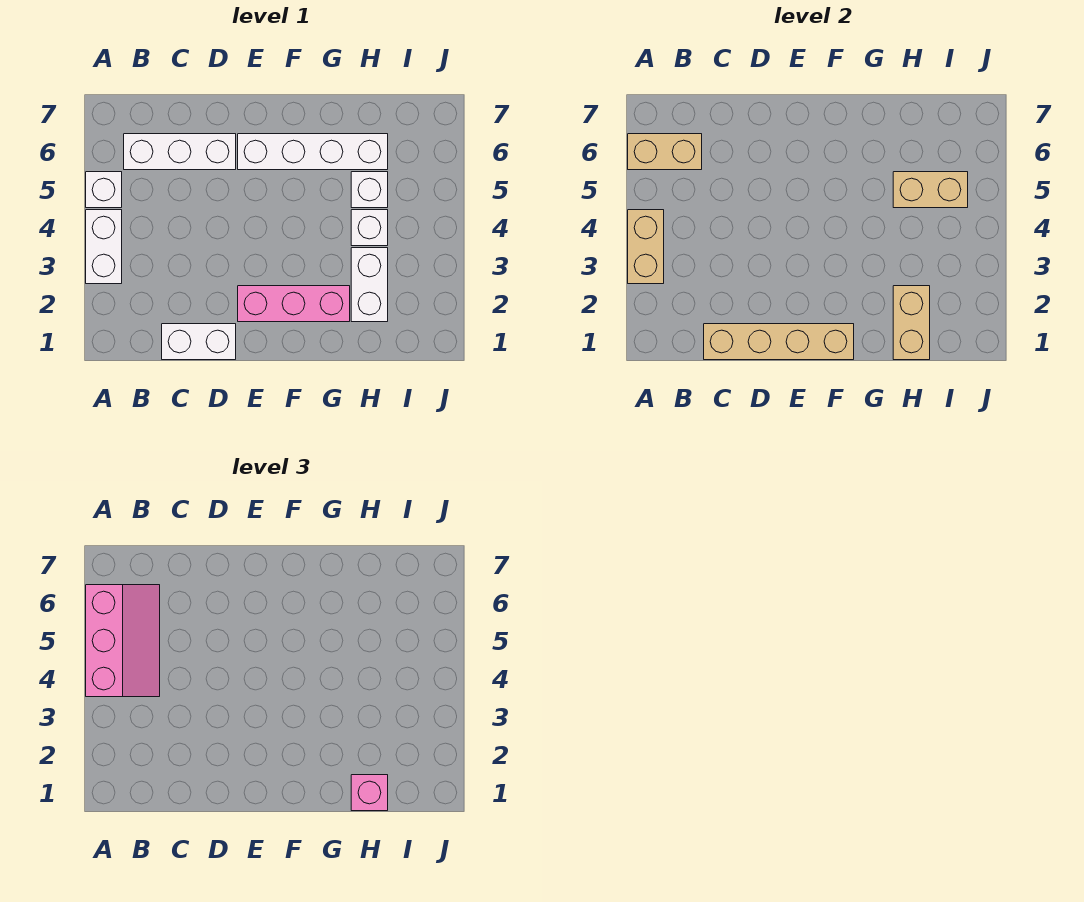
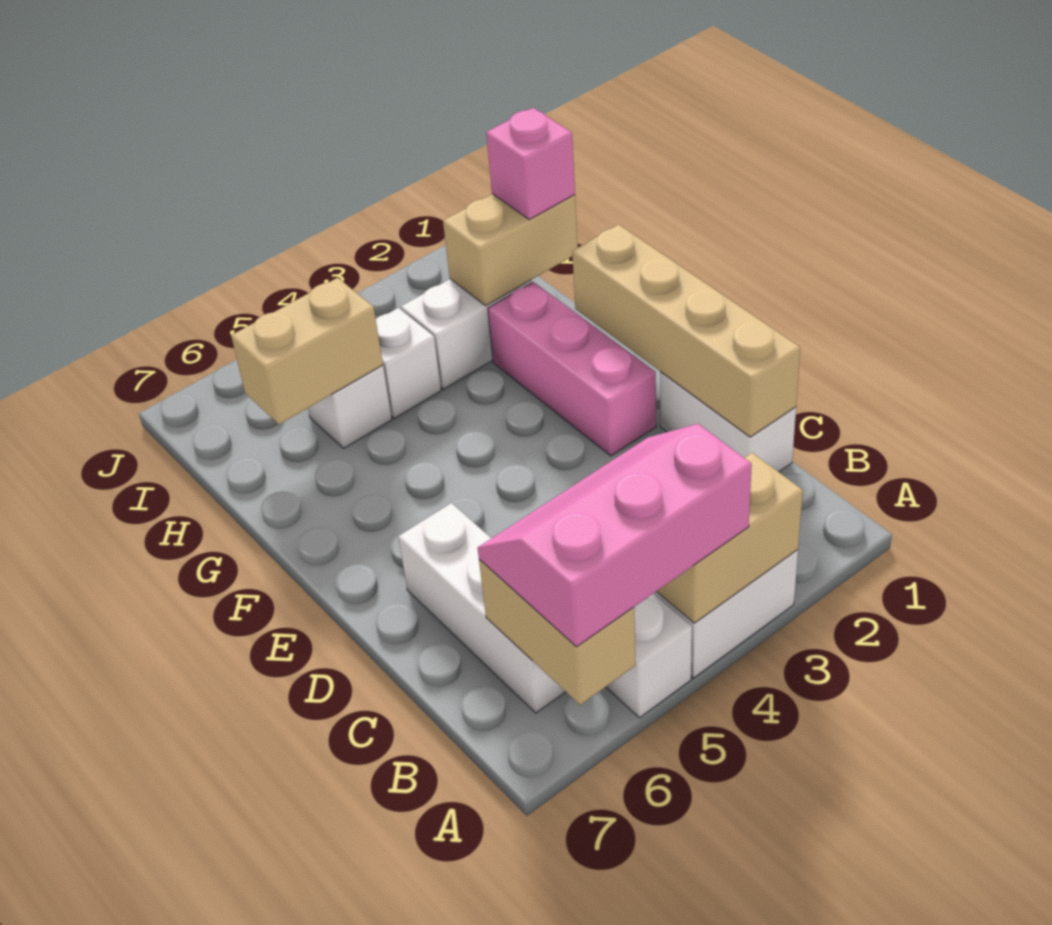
white 1x4 brick [238,134,388,170] -> none
tan 1x2 brick [893,172,968,208] -> tan 1x2 brick turned to [231,278,383,424]

